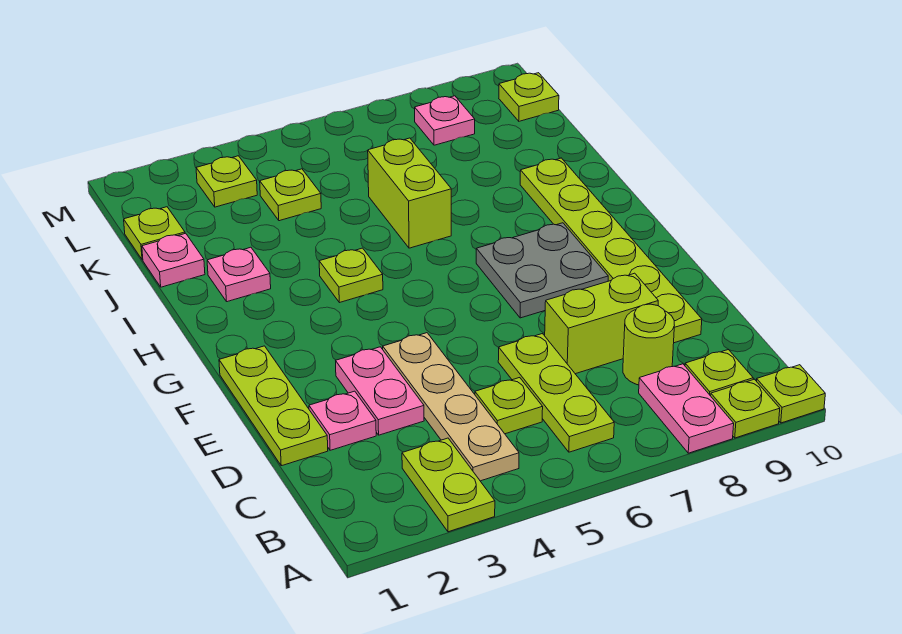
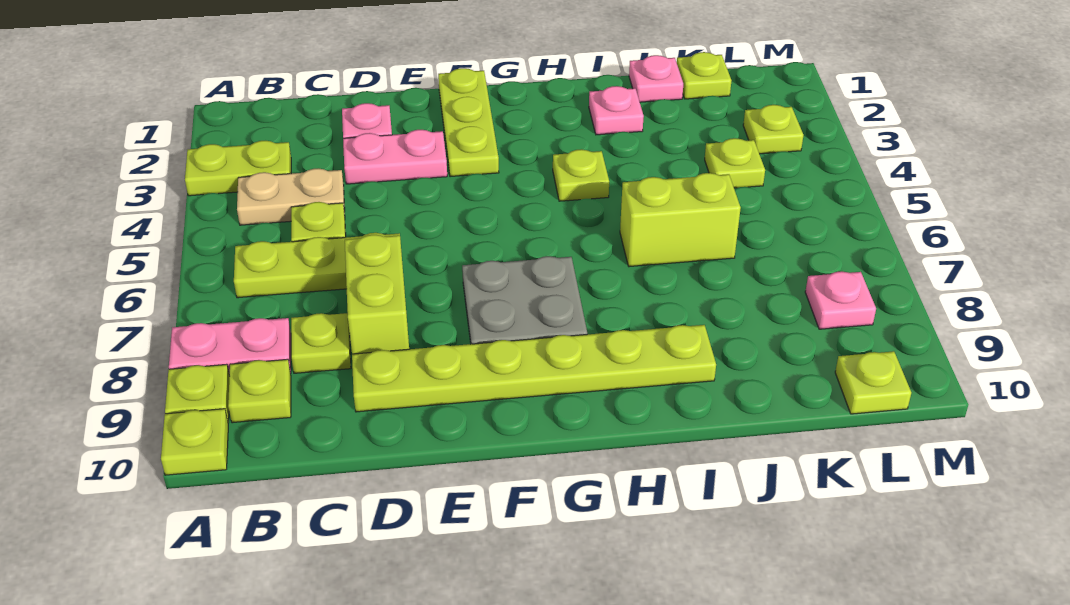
tan 1x4 plate [383,333,519,481] -> tan 1x2 plate [237,168,345,225]
lime 1x1 round brick [623,304,674,385] -> lime 1x1 plate [291,313,351,373]
lime 1x3 plate [219,346,328,466] -> lime 1x3 plate turned to [438,68,499,177]

